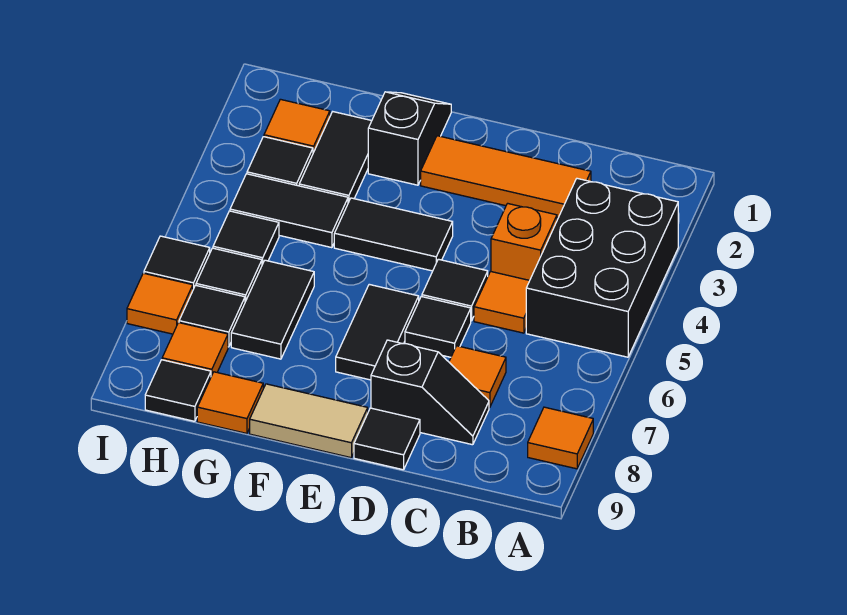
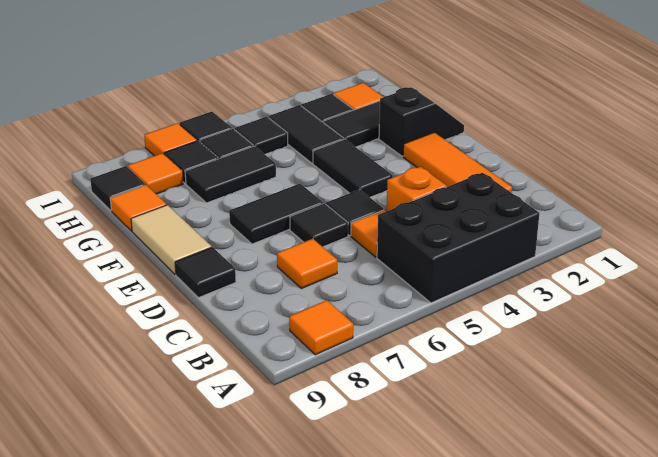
black 1x2 slope [371,340,489,445] -> none

